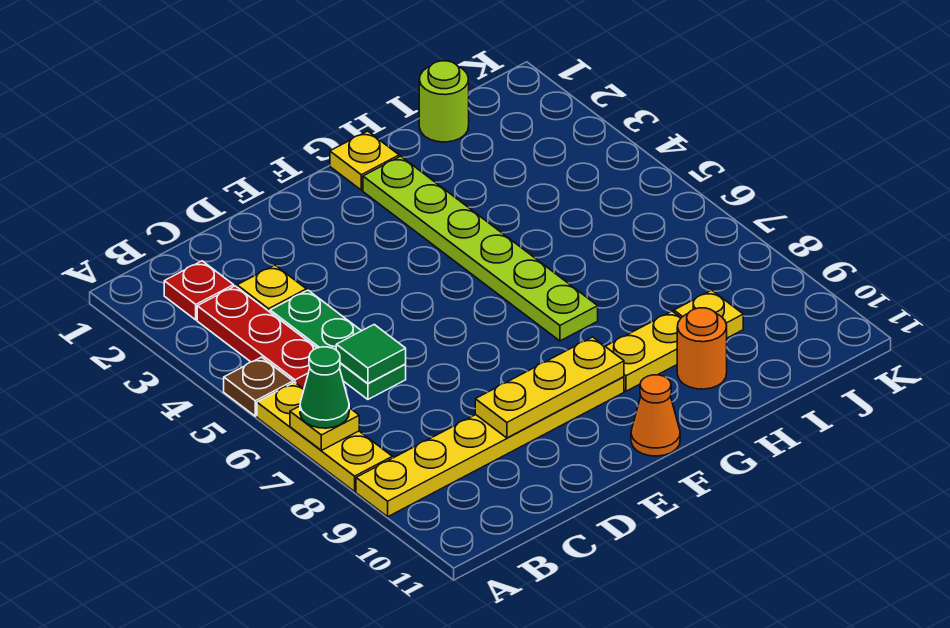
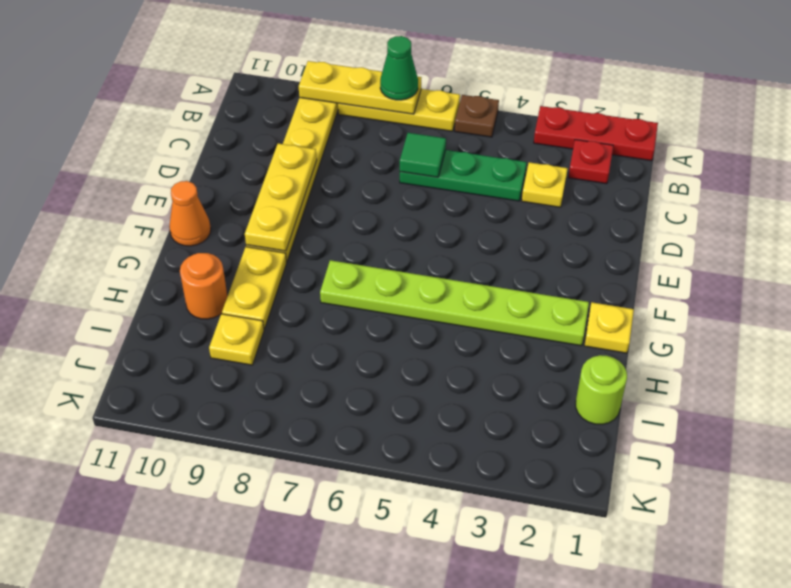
yellow 1x1 plate [290,406,359,451] -> yellow 1x3 plate [299,61,421,114]
red 1x3 plate [197,286,316,389] -> red 1x3 plate moved to [534,106,658,161]

